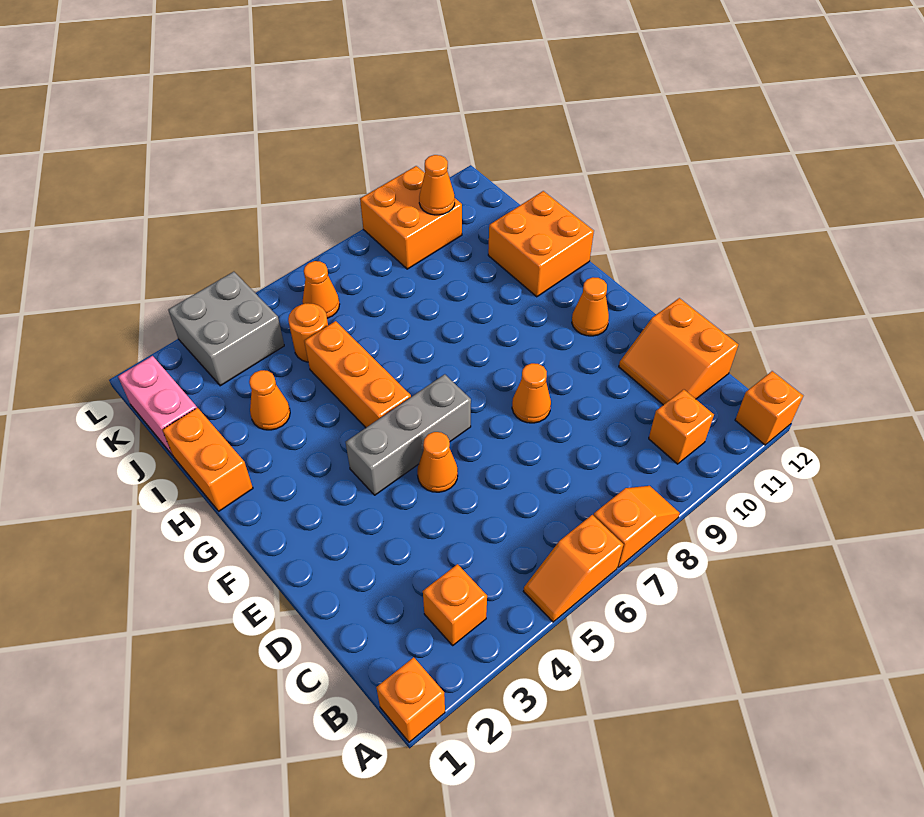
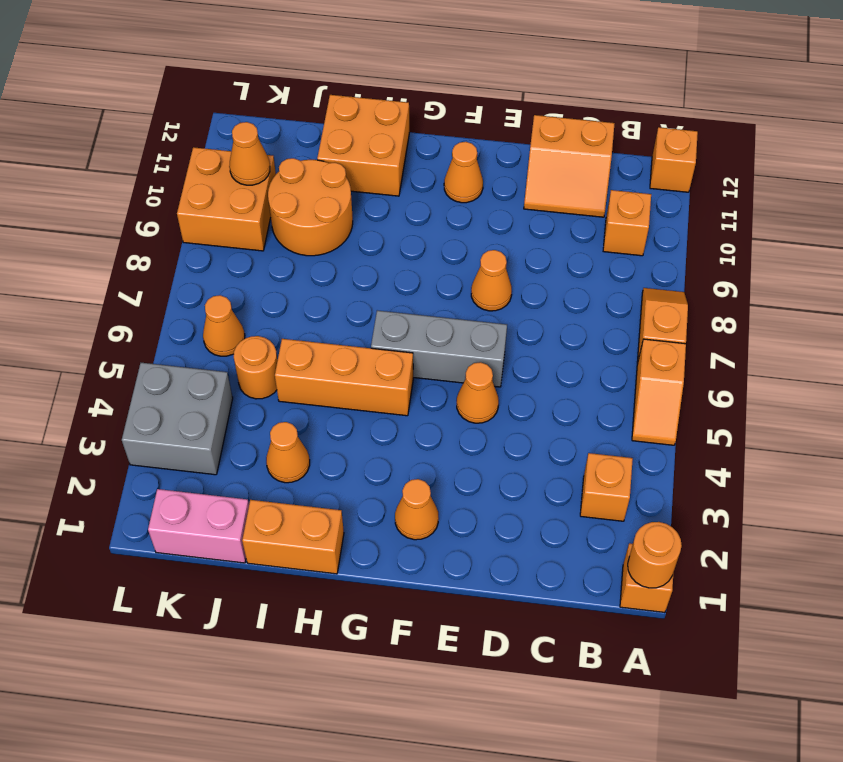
none -> orange 1x1 round brick [628,522,682,588]
none -> orange 1x1 cone [395,479,439,540]
grey 1x3 brick [346,374,471,495] -> grey 1x3 brick turned to [371,310,507,387]
none -> orange 2x2 round brick [268,158,353,256]

